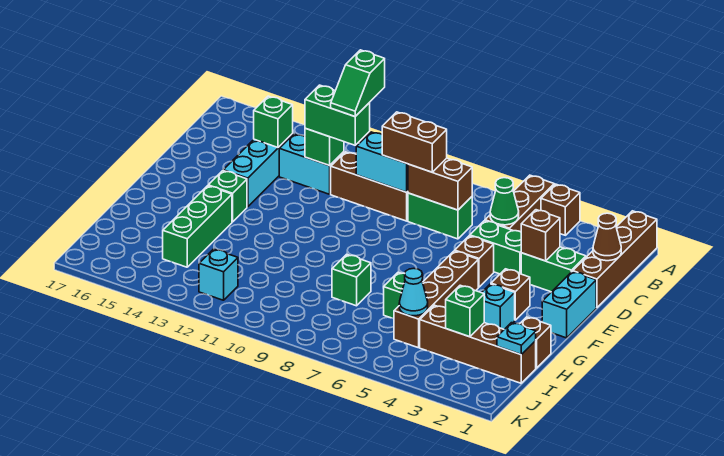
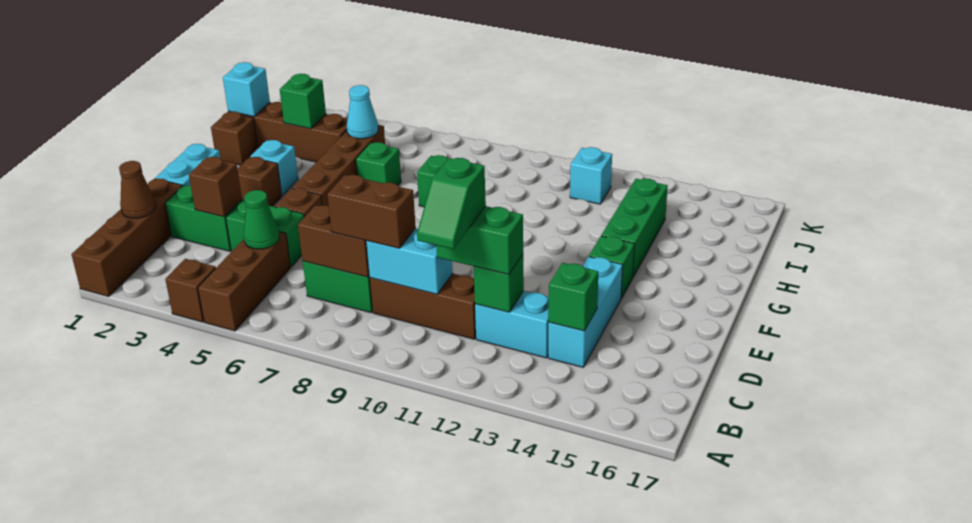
green 1x2 slope [331,50,385,116] -> green 1x2 slope turned to [417,158,486,249]
cyan 1x1 plate [497,323,536,355] -> cyan 1x1 brick [223,62,270,117]

